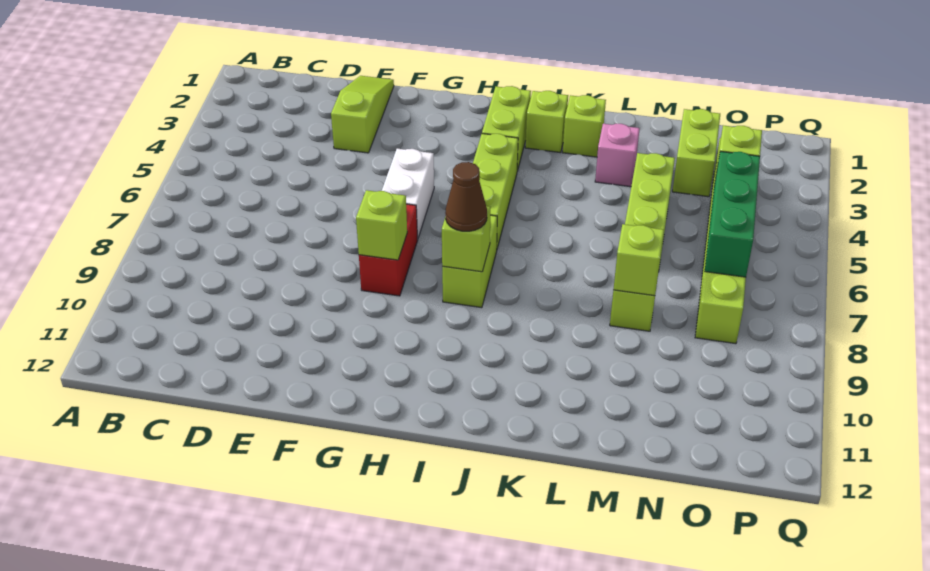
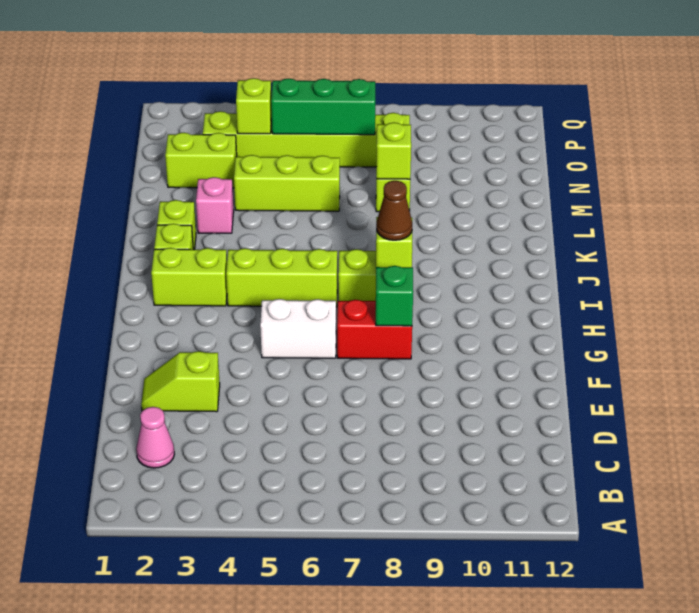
none -> pink 1x1 cone [136,407,174,468]
lime 1x3 slope [331,76,394,153] -> lime 1x2 slope [141,351,220,412]
lime 1x1 brick [356,190,407,260] -> green 1x1 brick [376,266,413,326]

